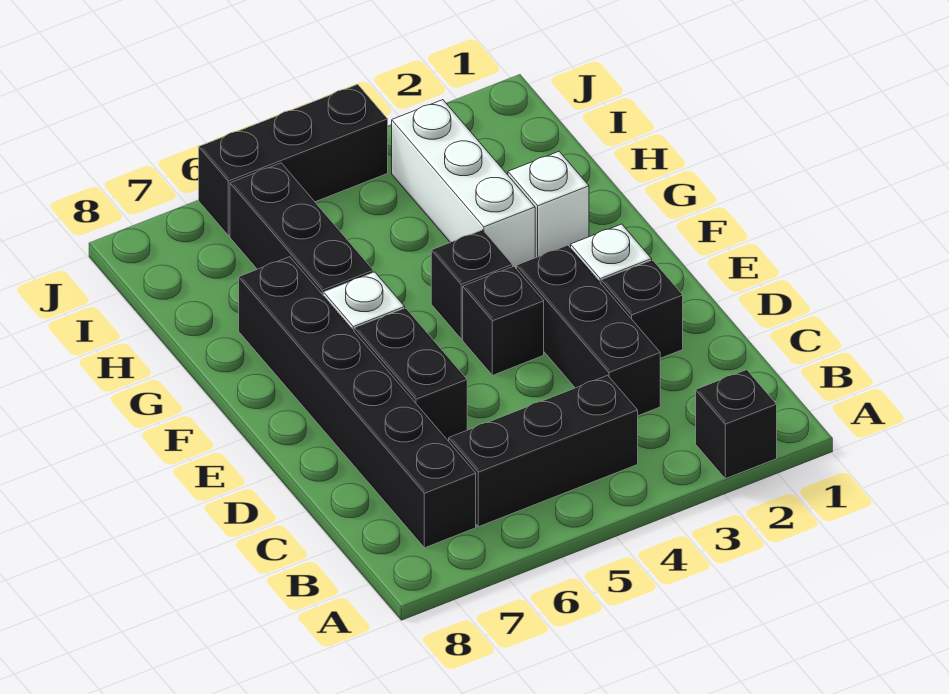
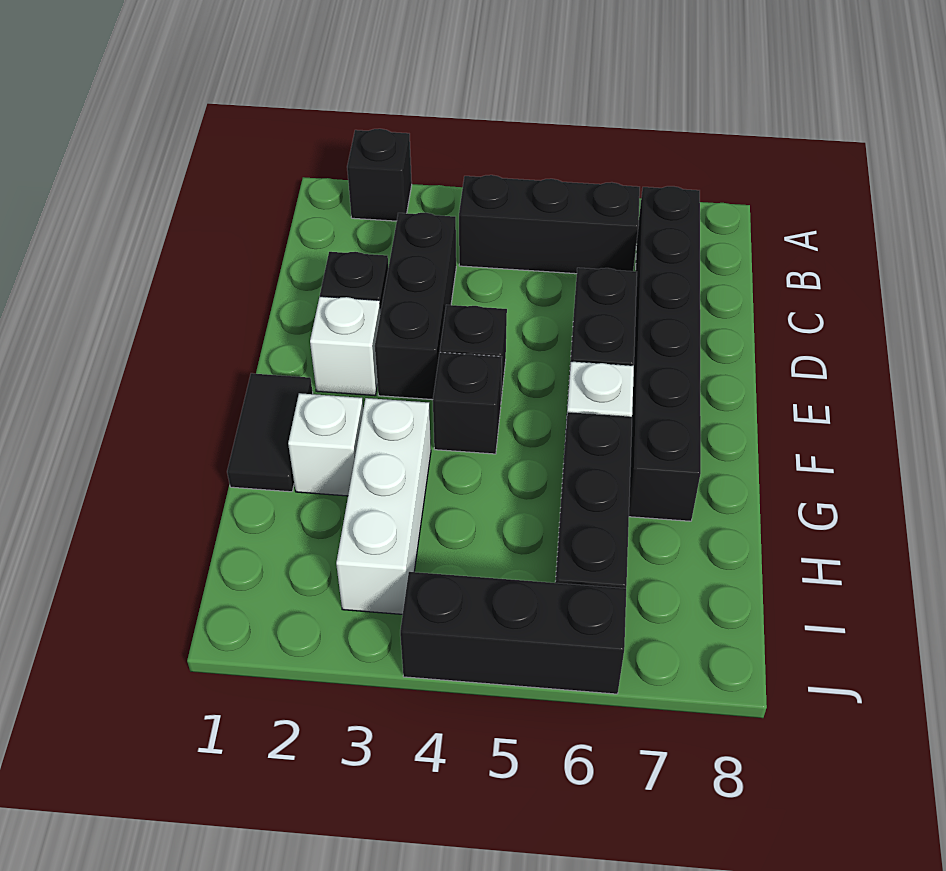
none -> black 1x2 tile [227,373,313,492]

